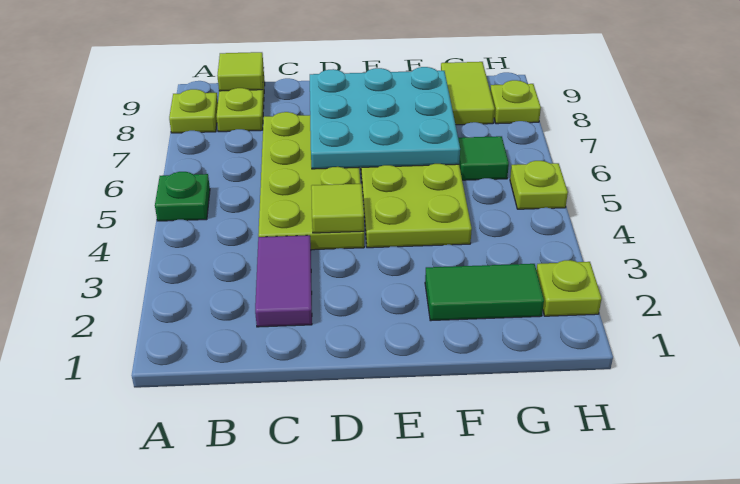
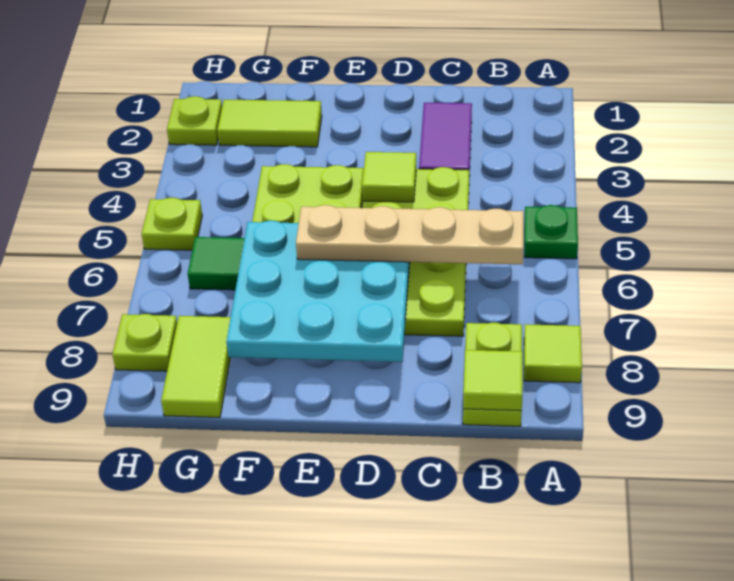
lime 1x1 plate [169,89,218,133] -> lime 1x1 tile [524,324,582,383]
none -> tan 1x4 plate [296,205,524,264]
green 1x2 tile [425,264,544,321] -> lime 1x2 tile [217,100,322,147]

